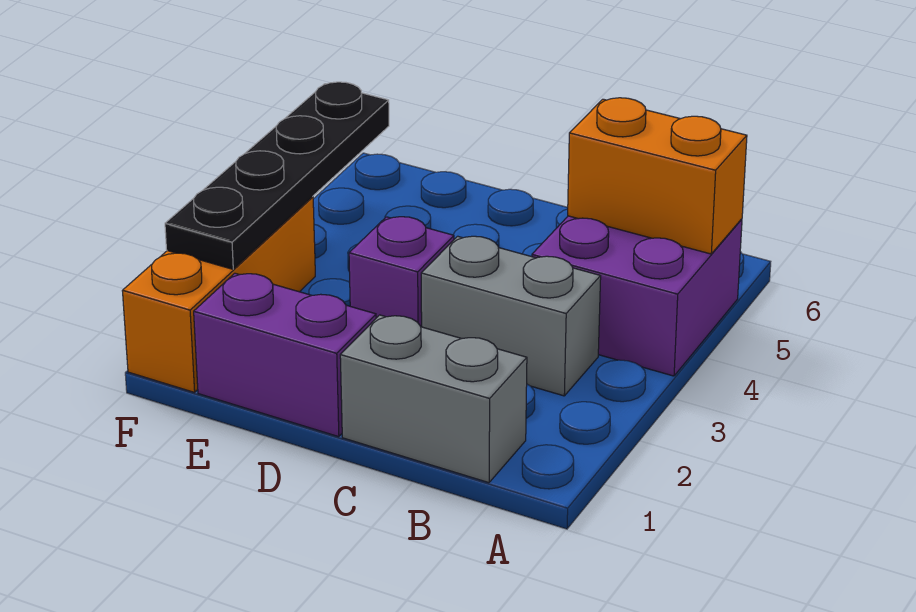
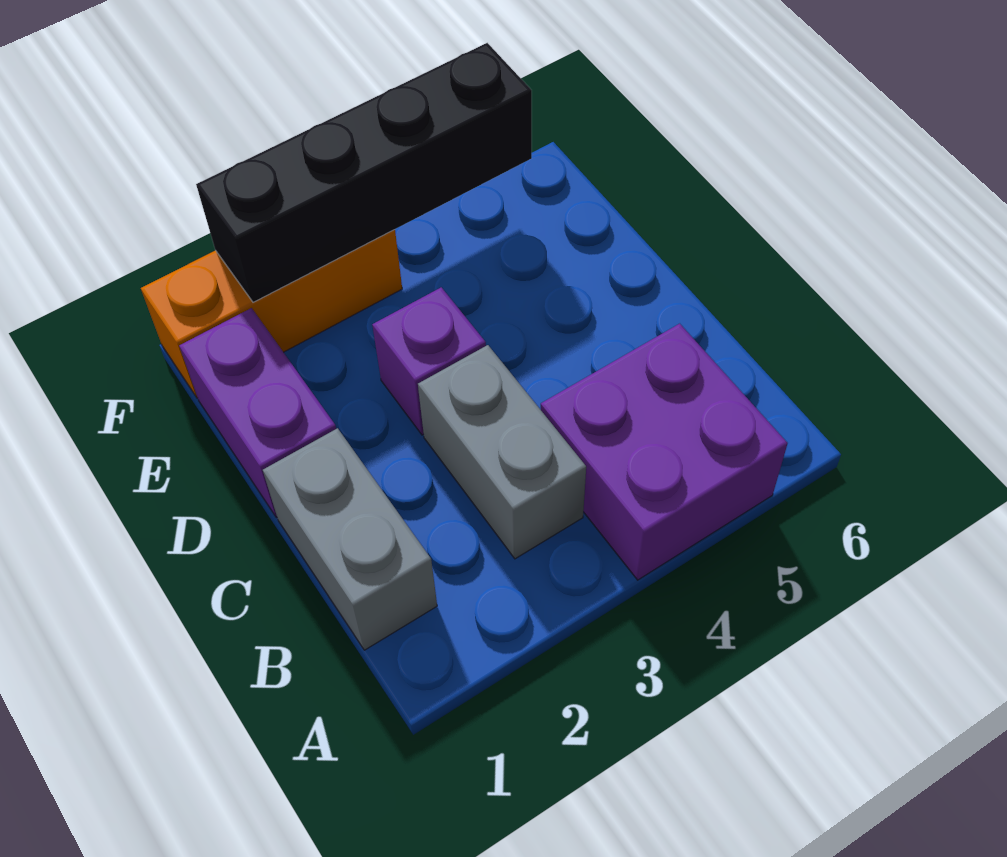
orange 1x2 brick [568,98,747,254] -> none
black 1x4 plate [165,82,389,269] -> black 1x4 brick [196,43,532,302]

